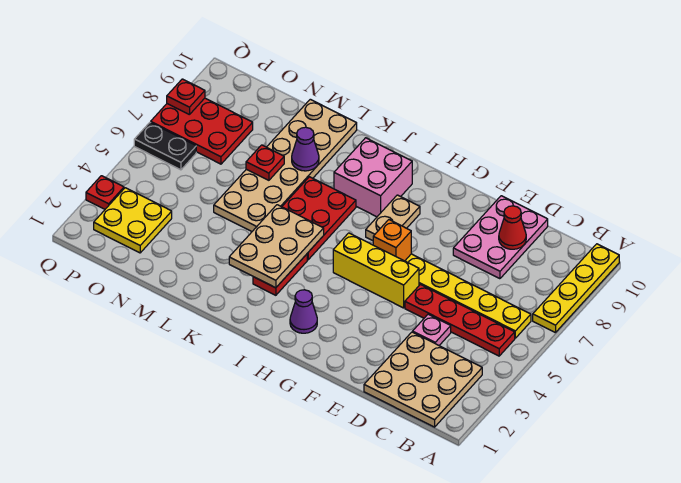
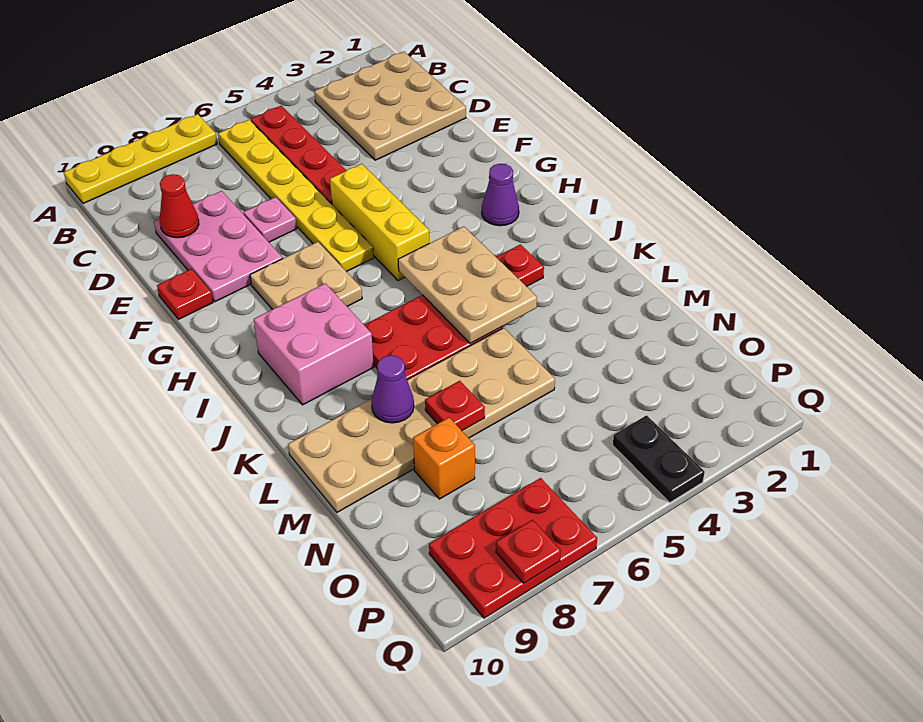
pink 1x1 plate [413,314,451,345] -> pink 1x1 plate moved to [243,197,297,242]
pink 2x3 plate [453,196,548,279] -> pink 2x3 plate turned to [154,191,283,302]
orange 1x1 brick [373,220,411,261] -> orange 1x1 brick moved to [413,418,475,499]
tan 1x2 plate [366,195,420,241] -> tan 2x2 plate [250,242,362,309]
tan 2x3 plate [229,205,324,288] -> tan 2x3 plate turned to [398,226,537,344]
yellow 2x2 plate [94,188,172,253] -> none
red 2x3 plate [151,98,253,164] -> red 2x3 plate turned to [429,478,597,618]
black 1x2 plate [134,122,196,170] -> black 1x2 plate moved to [613,415,705,503]
red 1x1 plate [86,176,124,209] -> red 1x1 plate moved to [157,269,213,319]

